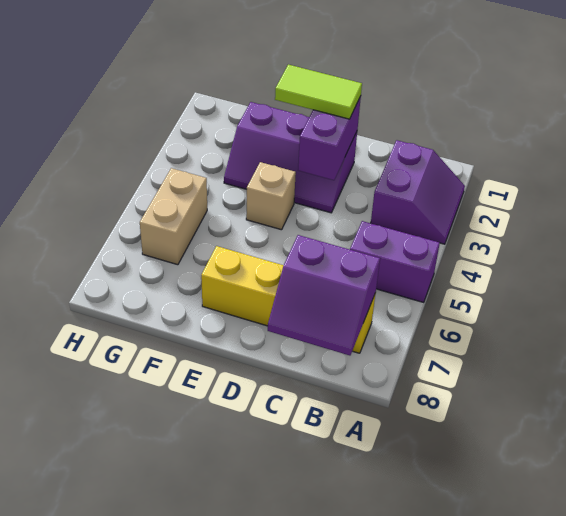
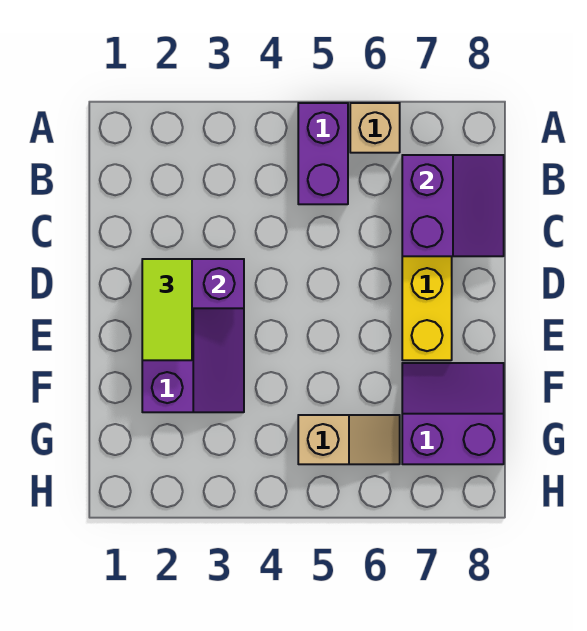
purple 2x2 slope [371,140,465,244] -> purple 2x2 slope moved to [402,363,504,464]
tan 1x1 brick [246,162,296,230] -> tan 1x1 brick moved to [350,103,400,153]
tan 1x2 brick [140,168,207,265] -> tan 1x2 slope [298,415,400,464]

